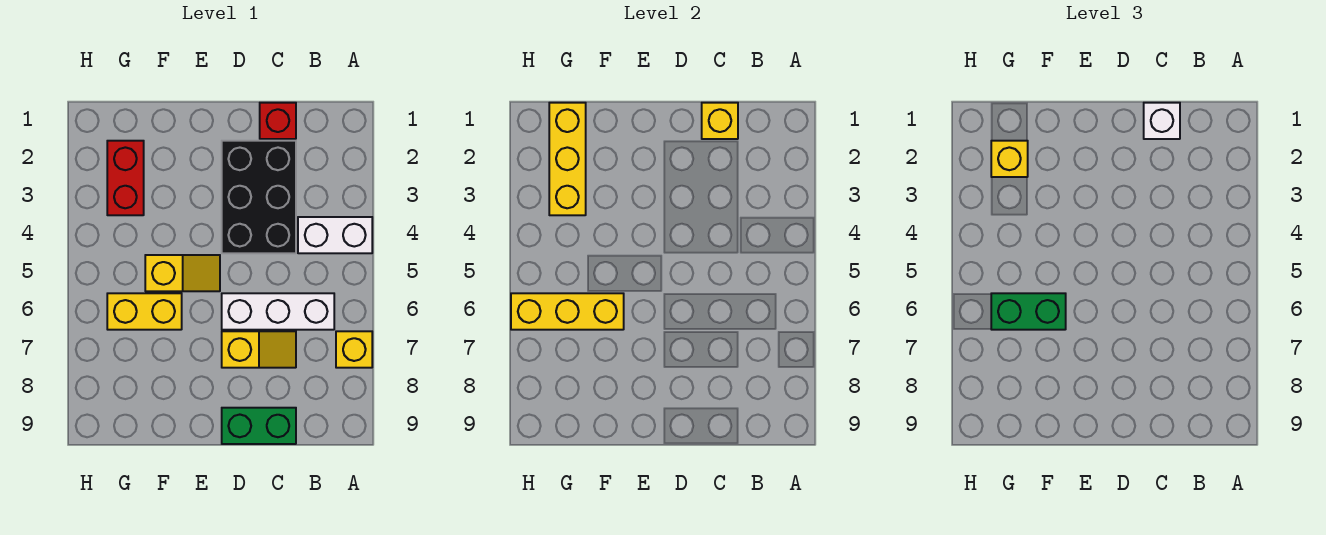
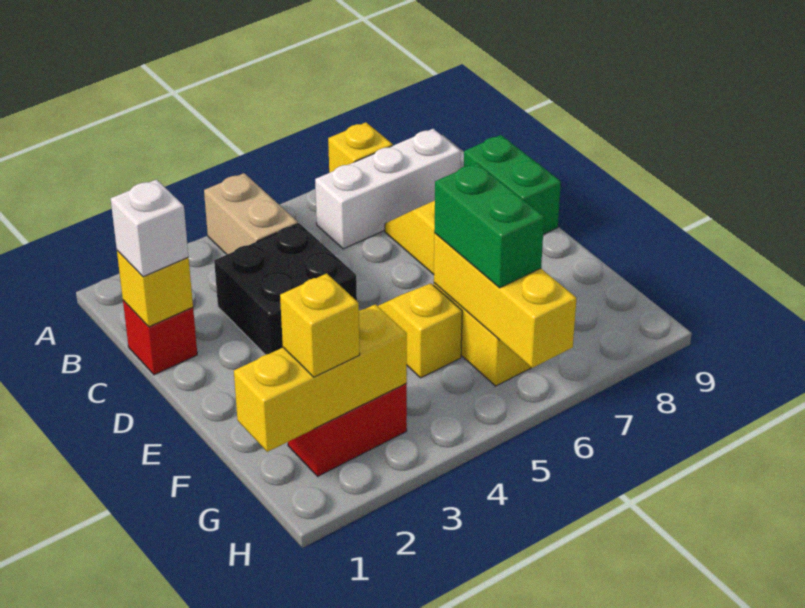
white 1x2 brick [298,217,372,253] -> tan 1x2 brick [204,173,298,254]
white 1x3 brick [222,293,334,330] -> white 1x3 brick turned to [315,129,461,249]
black 2x3 brick [222,141,296,253] -> black 2x2 brick [214,223,357,355]

